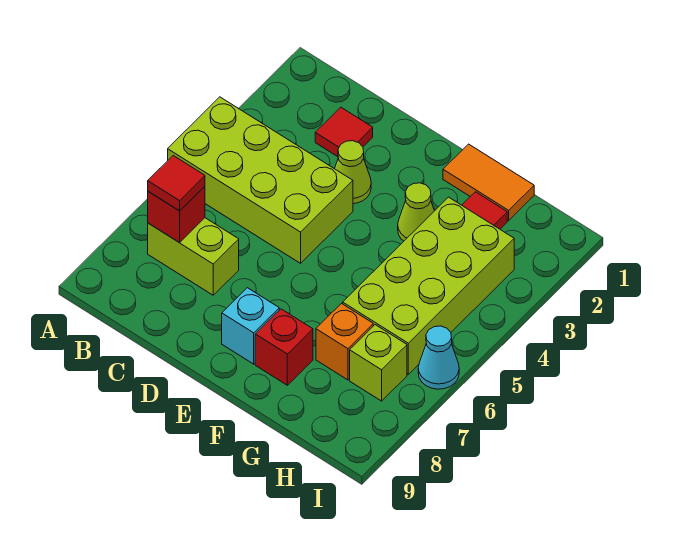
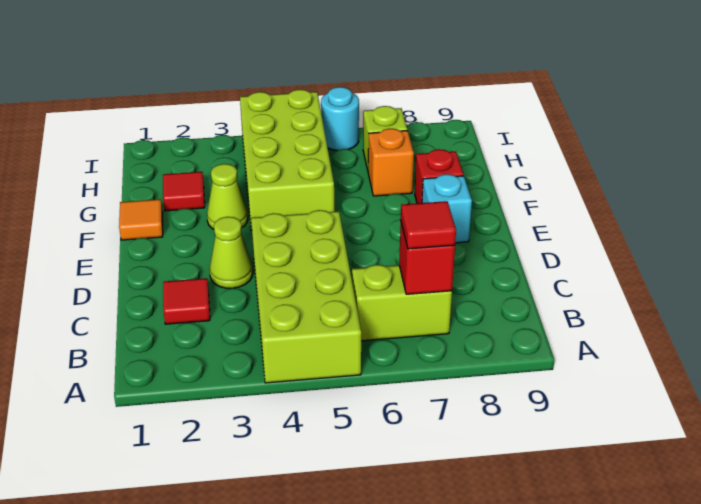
lime 1x2 brick [148,218,239,295] -> lime 1x2 brick turned to [352,265,452,341]
orange 1x2 tile [443,144,534,220] -> orange 1x1 tile [119,199,163,240]
lime 2x4 brick [343,197,514,374] -> lime 2x4 brick turned to [240,90,334,231]
cyan 1x1 cone [418,326,459,389] -> cyan 1x1 round brick [321,87,359,150]

